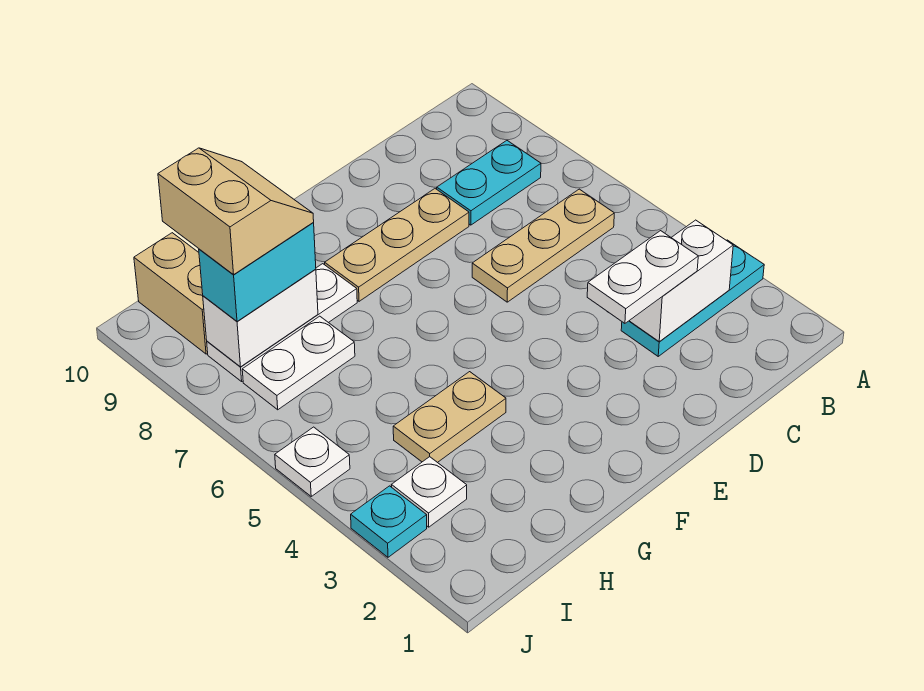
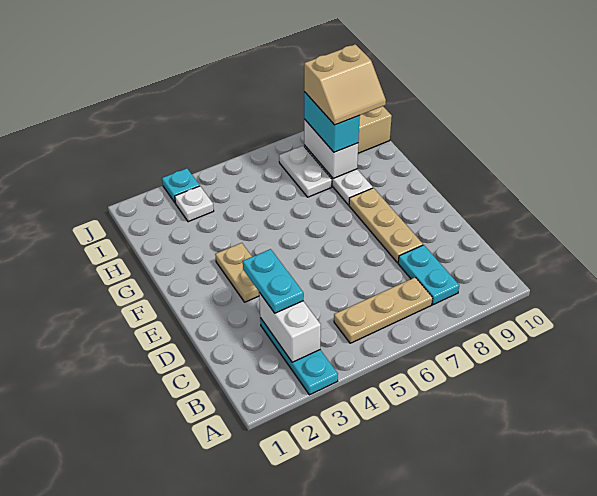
tan 1x3 plate [472,189,614,302] -> tan 1x3 plate turned to [334,277,433,343]
white 1x2 plate [587,231,698,323] -> cyan 1x2 plate [243,249,303,313]
tan 1x2 plate [393,372,506,463] -> tan 1x2 plate moved to [215,243,259,302]
white 1x1 plate [275,427,350,496] -> none

